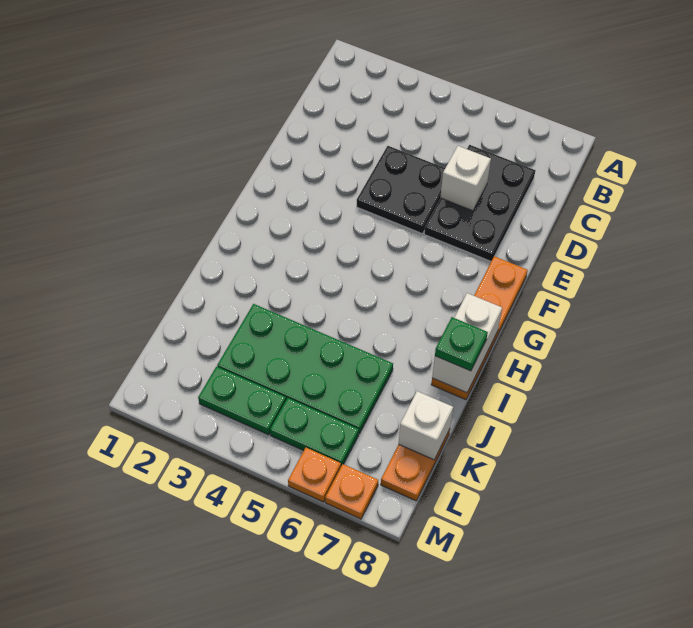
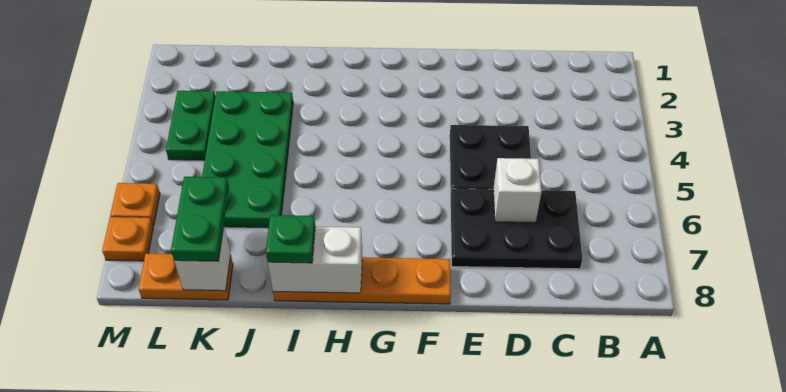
green 1x2 plate [270,398,359,466] -> green 1x2 plate moved to [171,177,229,261]

